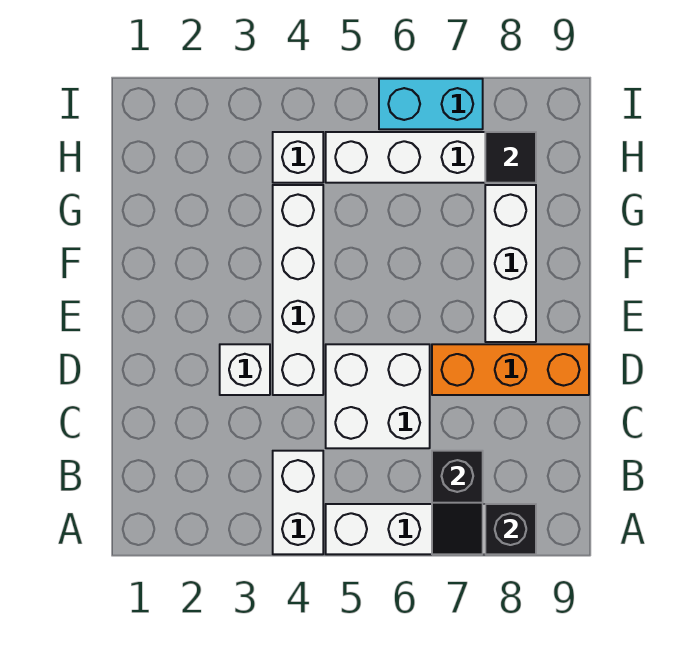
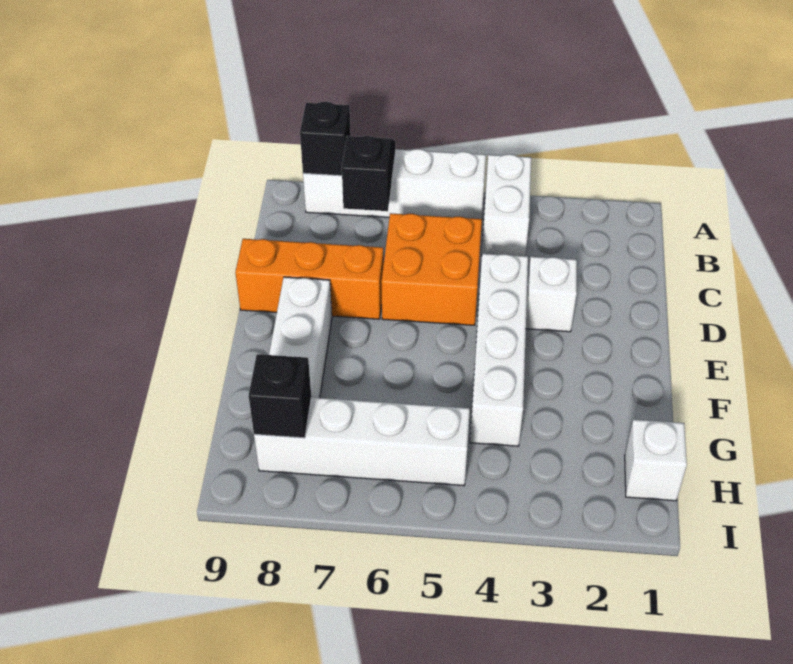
white 2x2 brick [326,344,430,448] -> orange 2x2 brick [381,213,482,325]
white 1x1 brick [273,132,323,183] -> white 1x1 brick moved to [625,419,687,501]
black 1x1 tile [485,132,536,183] -> black 1x1 brick [249,354,311,438]
cyan 1x2 brick [379,79,483,129] -> none

